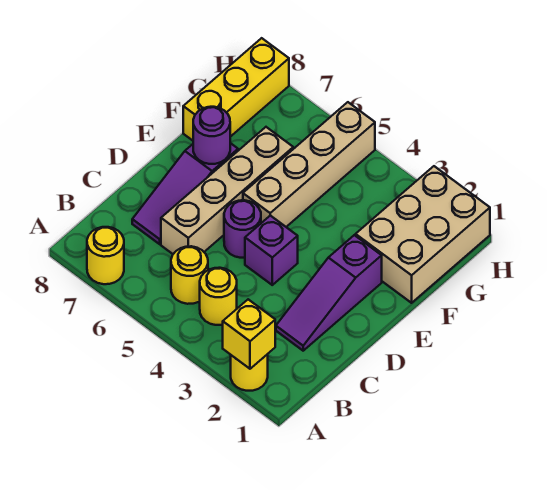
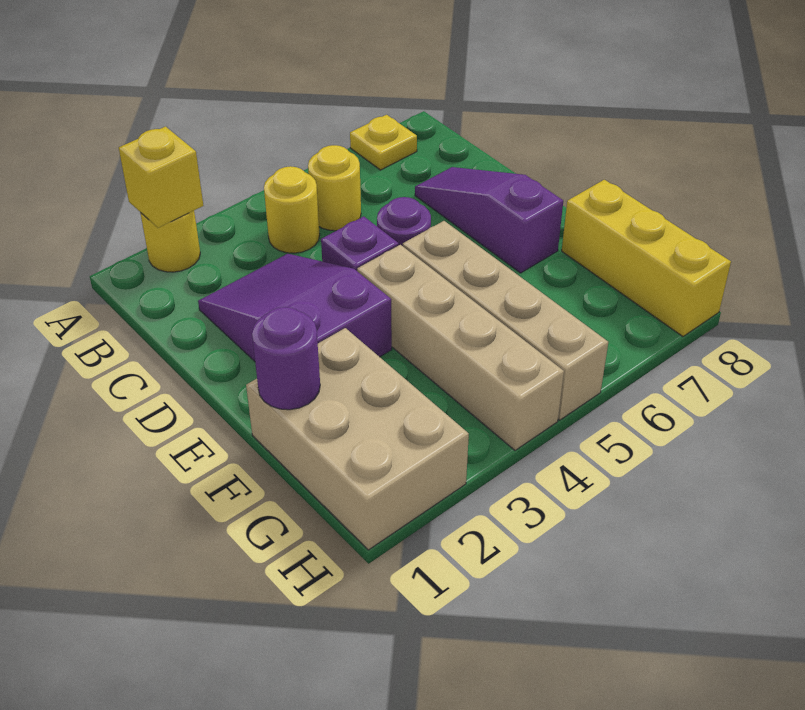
yellow 1x1 round brick [87,227,124,284] -> yellow 1x1 plate [350,115,417,170]
purple 1x3 slope [276,235,382,351] -> purple 2x3 slope [198,254,392,361]
tan 1x4 brick [161,127,293,254] -> tan 1x4 brick moved to [357,245,564,450]
purple 1x1 round brick [193,107,230,164] -> purple 1x1 round brick moved to [252,307,320,410]

